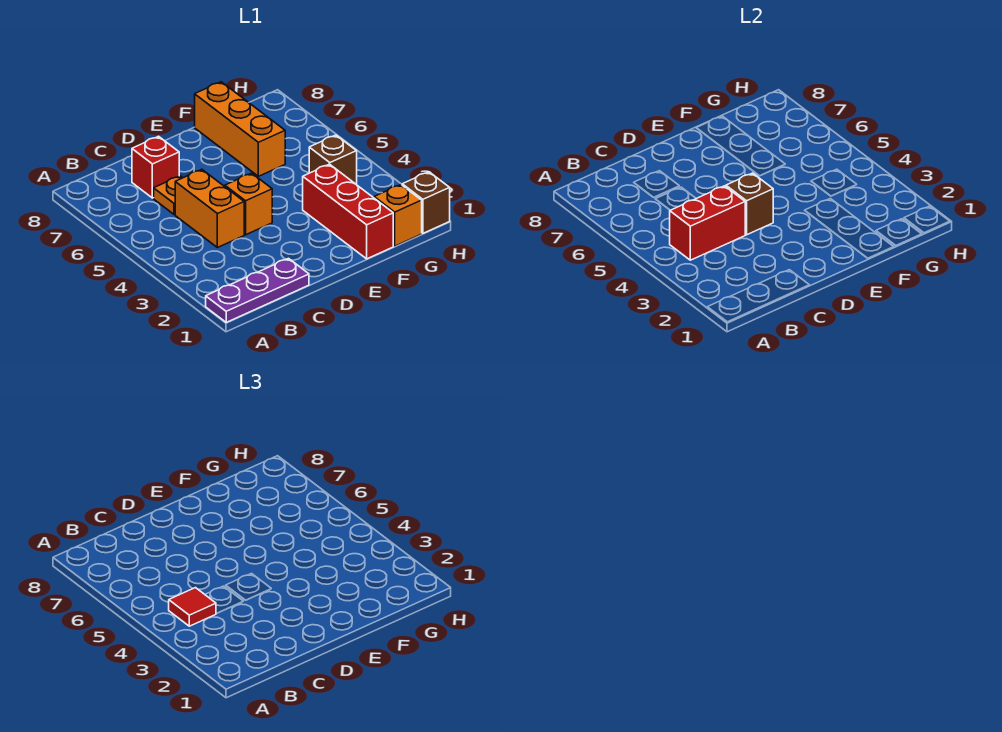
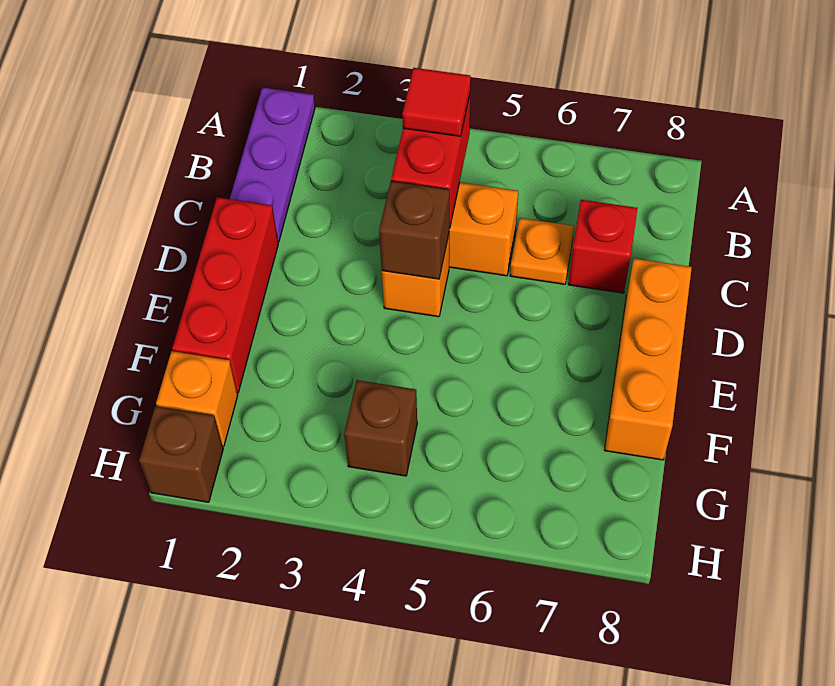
red 1x3 brick [303,164,393,259] -> red 1x3 brick turned to [172,197,278,393]
orange 1x3 brick [195,82,285,176] -> orange 1x3 brick turned to [604,258,692,460]

